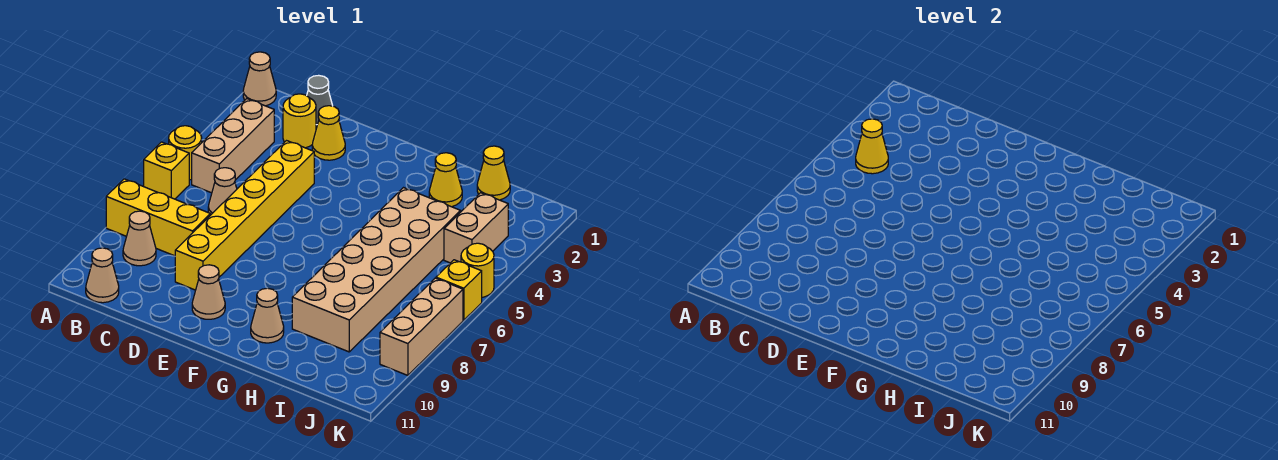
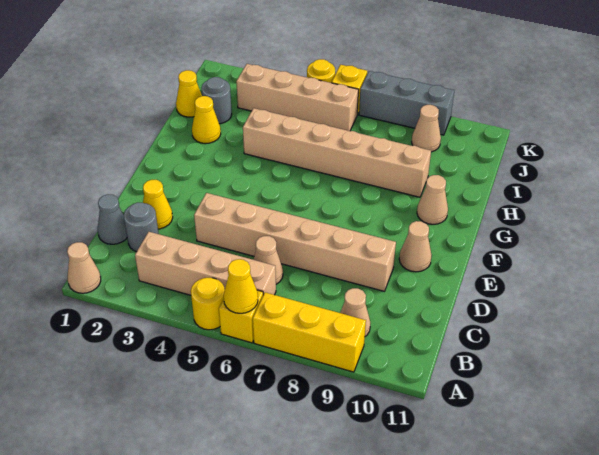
yellow 1x3 brick [106,179,210,256] -> yellow 1x3 brick turned to [253,292,366,372]
tan 1x3 brick [192,99,274,193] -> tan 1x4 brick [135,232,276,295]
yellow 1x1 cone [856,119,888,174] -> yellow 1x1 cone moved to [224,259,258,313]
tan 1x1 cone [86,248,119,303] -> tan 1x1 cone moved to [412,105,441,152]
yellow 1x1 round brick [283,94,316,148] -> grey 1x1 round brick [124,202,159,252]
yellow 1x6 brick [175,141,314,290] -> tan 1x6 brick [194,193,396,291]
tan 2x6 brick [292,188,461,352] -> tan 1x6 brick [243,108,431,197]
none -> grey 1x1 round brick [201,77,232,124]
tan 1x2 brick [444,193,508,263] -> tan 1x4 brick [236,64,358,131]
tan 1x3 brick [380,278,463,375] -> grey 1x3 brick [359,71,454,135]

